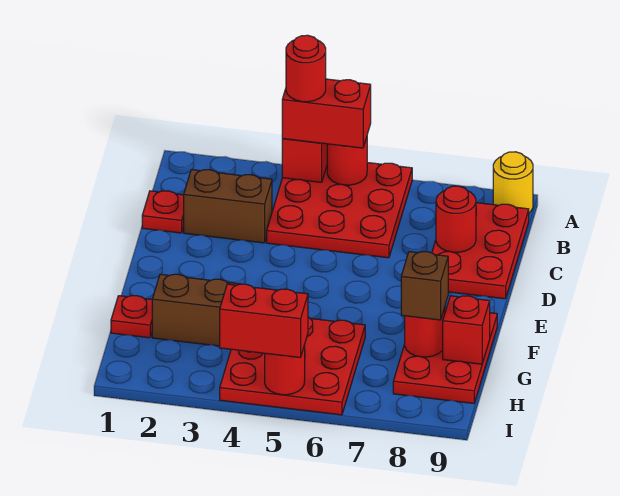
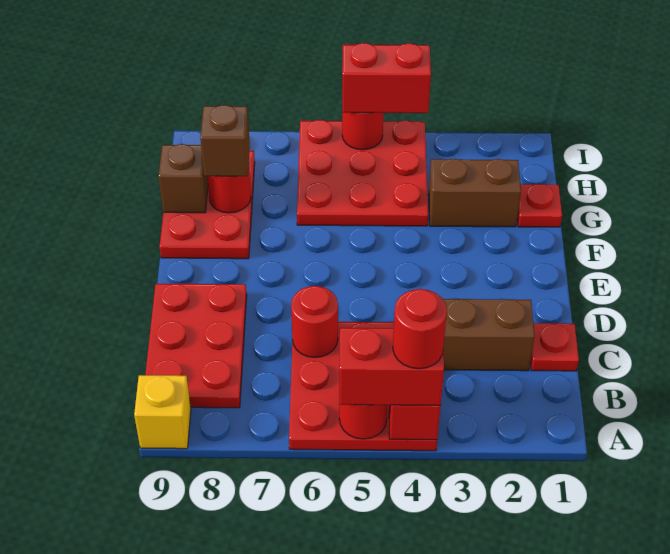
yellow 1x1 round brick [493,152,533,213] -> yellow 1x1 brick [134,375,191,449]
red 1x1 round brick [436,186,476,252] -> red 1x1 round brick moved to [291,286,338,357]
red 1x1 brick [443,296,490,364] -> brown 1x1 brick [158,144,208,213]

